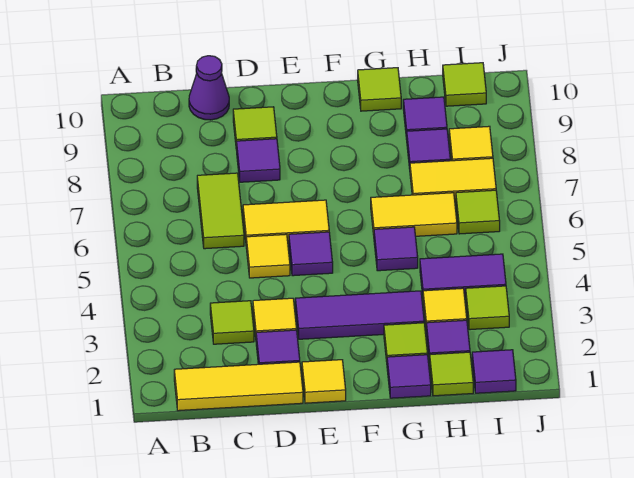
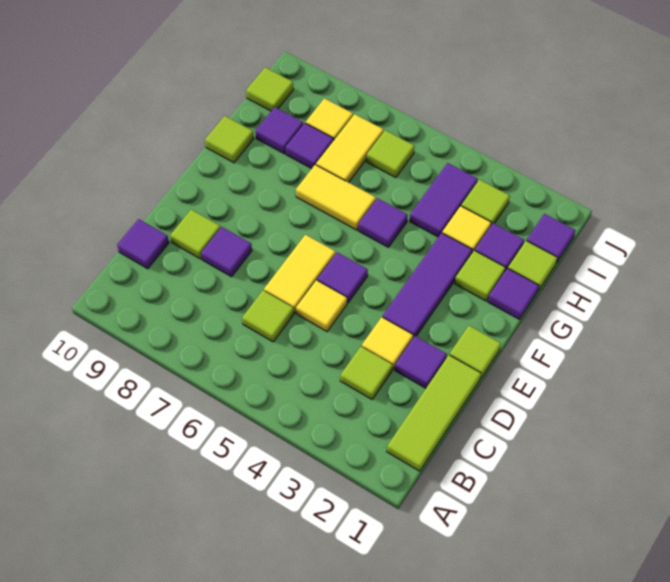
yellow 1x3 tile [174,362,303,411] -> lime 1x3 tile [387,355,481,471]
lime 1x2 tile [197,173,244,249] -> lime 1x1 tile [242,290,294,342]
purple 1x1 cone [189,56,229,120] -> purple 1x1 tile [117,219,169,269]
yellow 1x1 tile [302,360,346,403] -> lime 1x1 tile [450,326,501,377]
yellow 1x2 tile [371,193,457,236] -> yellow 1x2 tile turned to [296,165,376,230]

